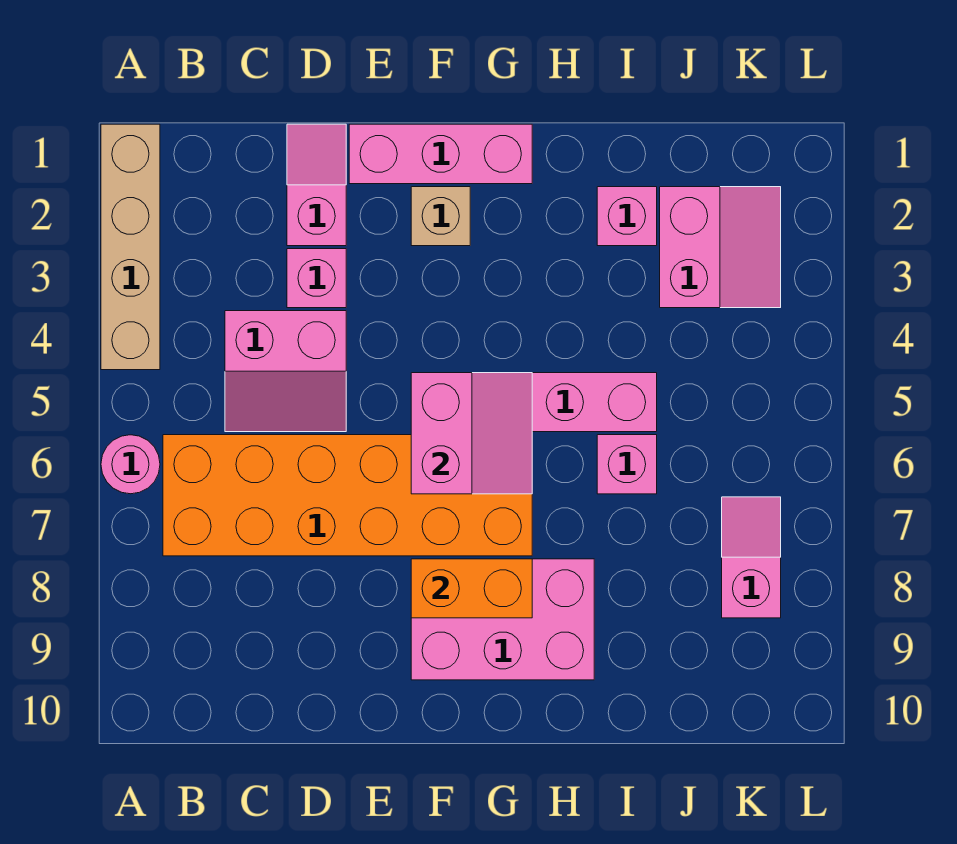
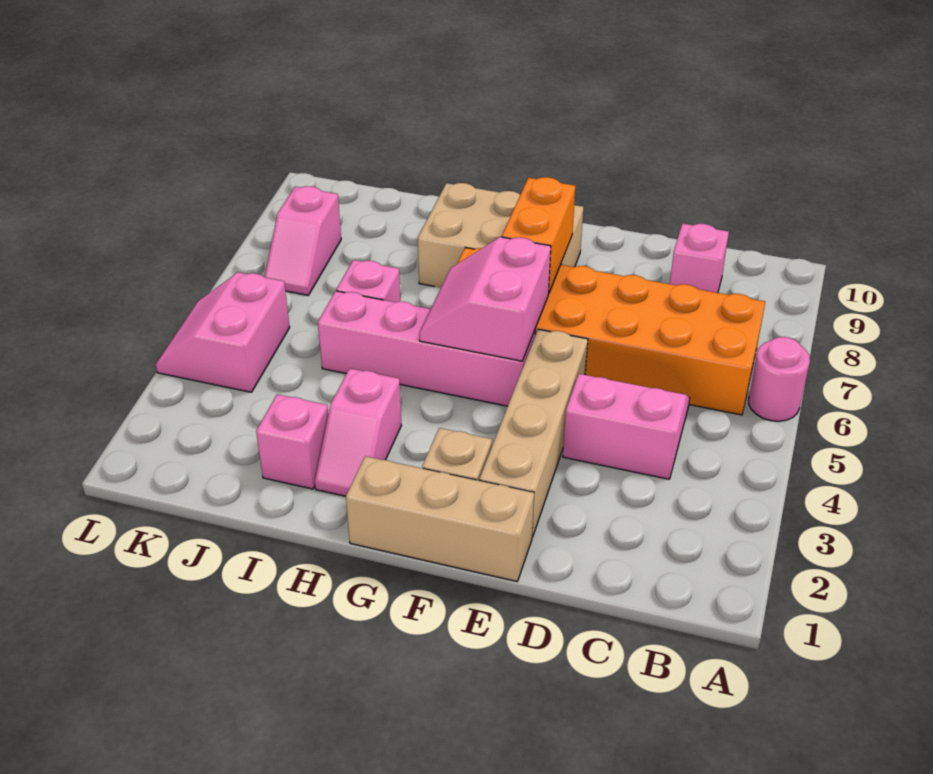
tan 1x4 brick [101,124,160,370] -> tan 1x4 brick moved to [479,329,588,537]
pink 1x2 slope [287,124,346,246] -> pink 1x2 slope moved to [315,368,401,496]
pink 1x1 brick [287,249,346,308] -> pink 1x1 brick moved to [670,224,729,293]
pink 1x3 brick [349,124,532,184] -> tan 1x3 brick [346,456,534,581]
pink 2x3 brick [411,559,594,680] -> tan 2x3 brick [418,183,583,288]
orange 1x2 brick [411,559,532,618] -> orange 1x2 brick turned to [502,177,575,294]
pink 2x2 slope [660,187,781,308] -> pink 2x2 slope moved to [156,272,290,392]

